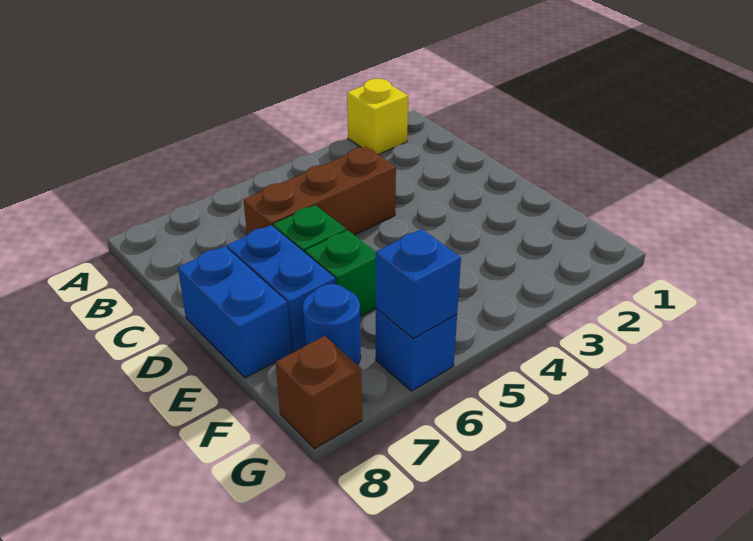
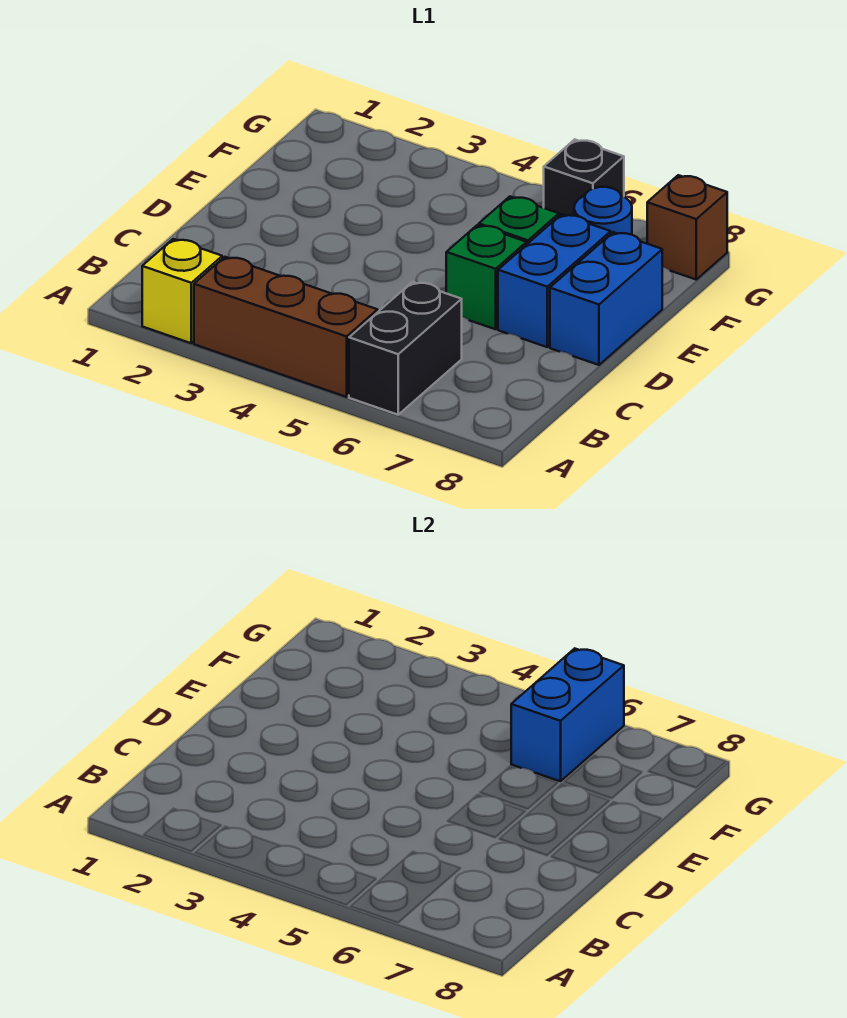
none -> black 1x2 brick [349,282,462,415]
brown 1x3 brick [244,147,396,235] -> brown 1x3 brick moved to [194,257,378,397]
blue 1x1 brick [376,309,457,391] -> black 1x1 brick [544,139,624,216]
blue 1x1 brick [376,229,461,339] -> blue 1x2 brick [511,648,624,781]

